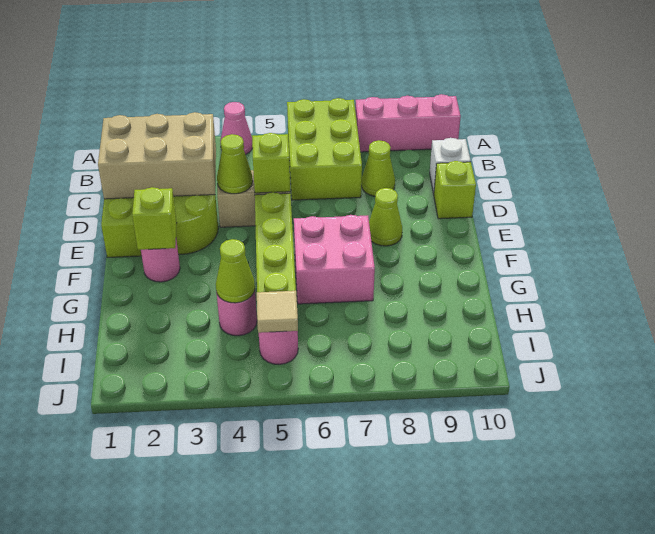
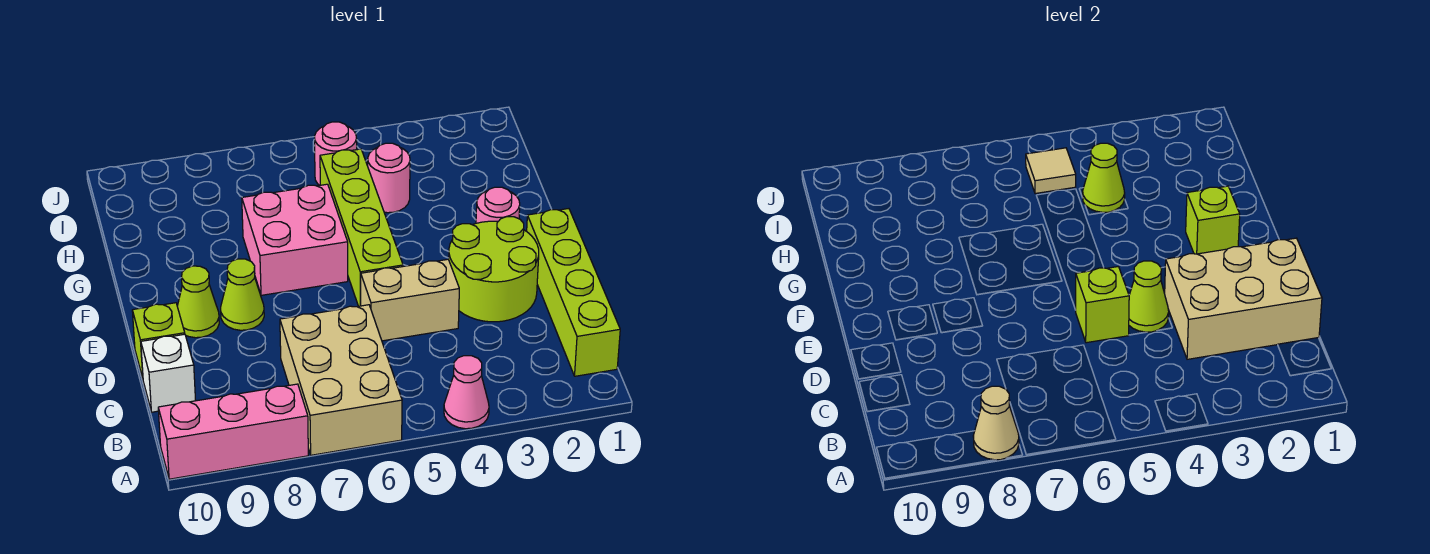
lime 2x3 brick [287,98,362,200] -> tan 2x3 brick [280,305,402,455]
none -> tan 1x1 cone [973,386,1019,460]
lime 1x1 cone [361,140,395,196] -> lime 1x1 cone moved to [177,266,219,338]

